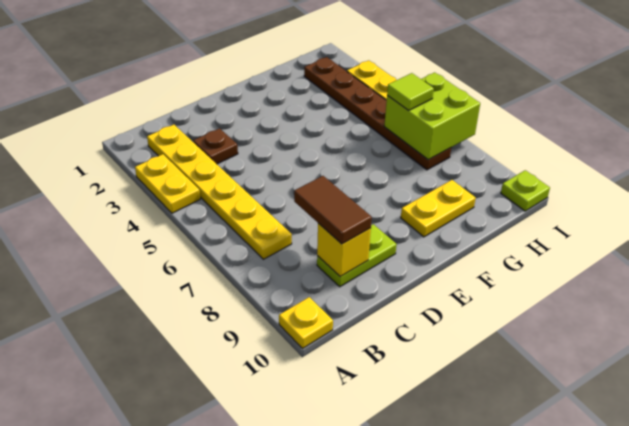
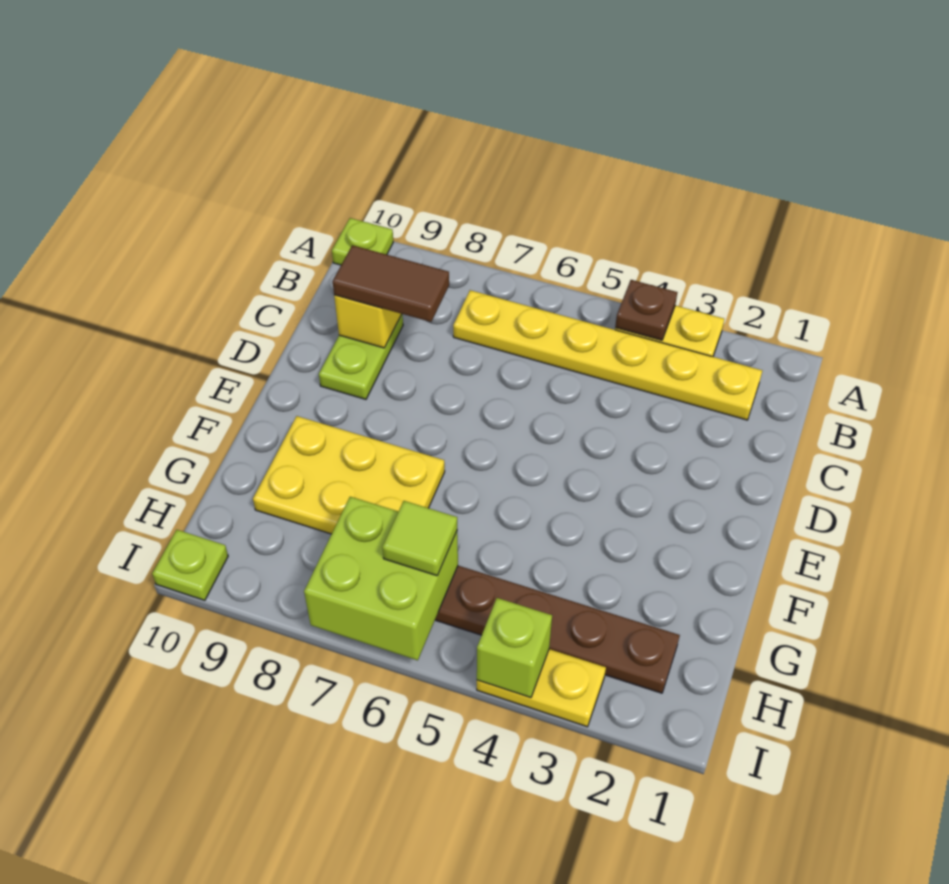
yellow 1x1 plate [279,297,333,349] -> lime 1x1 plate [332,218,393,265]
brown 1x1 plate [193,128,238,164] -> brown 1x1 plate moved to [615,280,677,340]
yellow 1x2 plate [401,180,476,237] -> yellow 2x3 plate [253,416,445,534]
none -> lime 1x1 brick [477,598,552,698]

